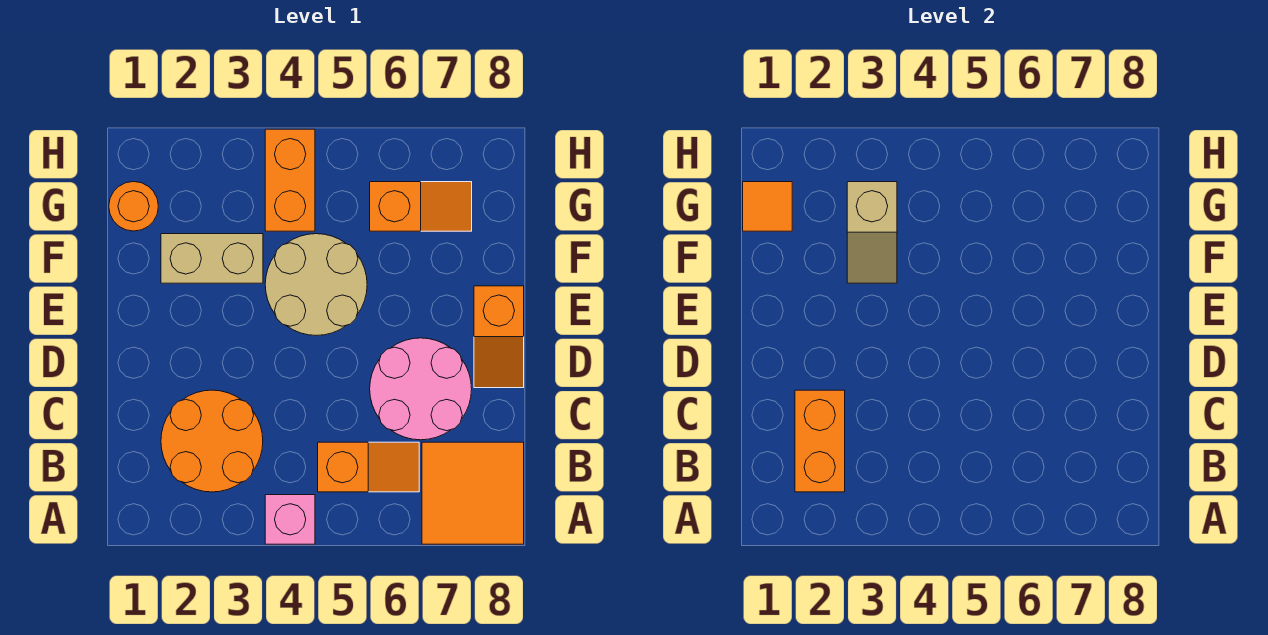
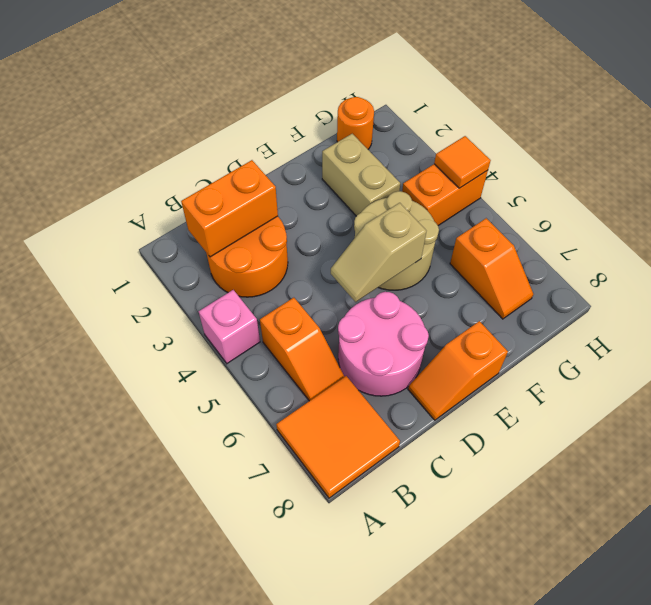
tan 1x2 slope [847,182,897,283] -> tan 1x2 slope moved to [331,203,426,302]
orange 1x1 tile [743,182,792,231] -> orange 1x1 tile moved to [434,136,491,188]

